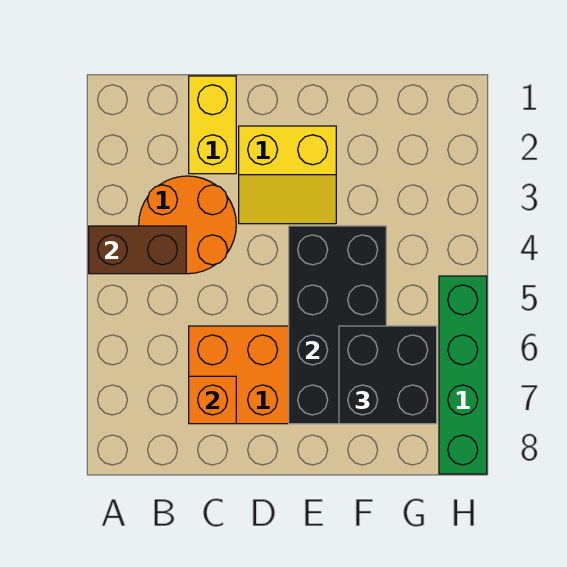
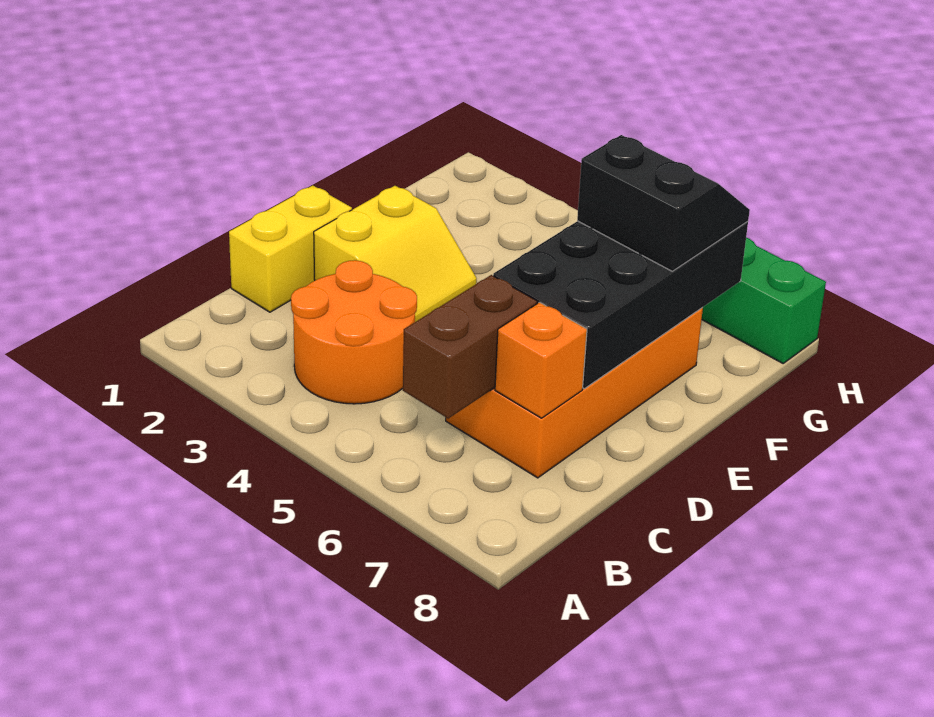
brown 1x2 brick [89,226,186,274] -> brown 1x2 brick moved to [403,275,537,418]
yellow 1x2 brick [189,76,236,174] -> yellow 1x2 brick turned to [229,185,352,312]
black 2x4 brick [289,226,386,424] -> black 2x4 brick turned to [493,221,748,389]
black 2x2 brick [339,326,437,424] -> black 2x2 slope [577,135,750,271]

